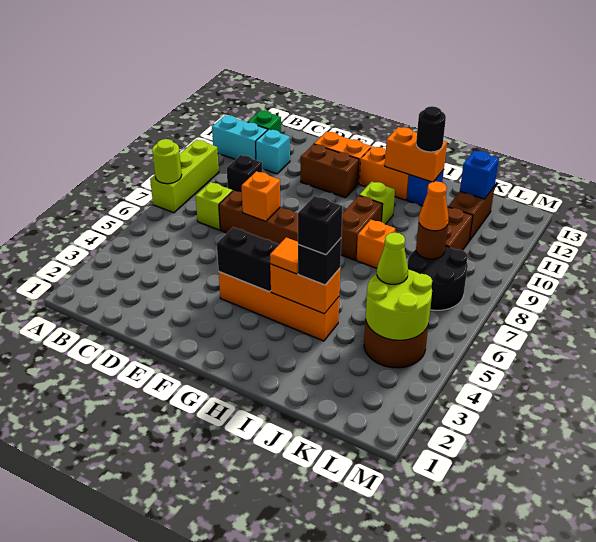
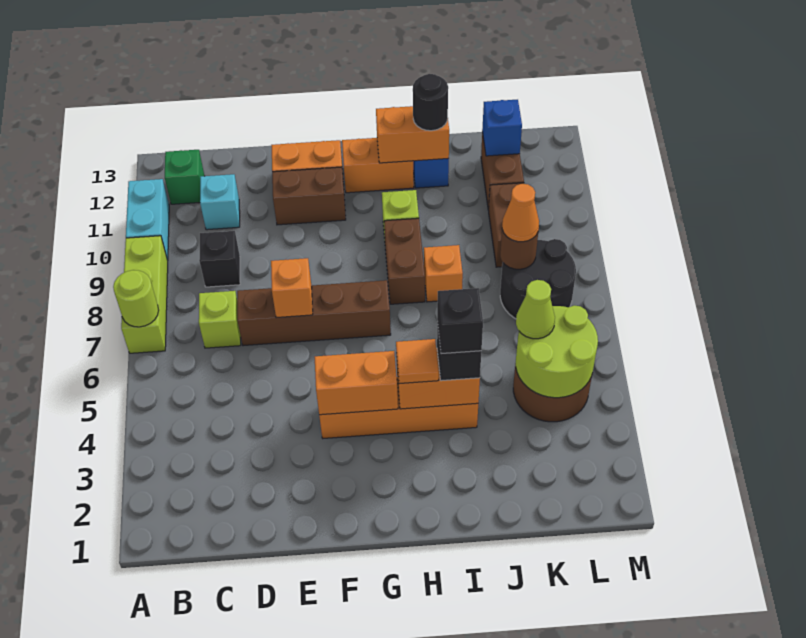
cyan 1x2 brick [212,115,268,160] -> cyan 1x2 brick turned to [126,179,169,260]
black 1x2 brick [217,227,279,292] -> orange 1x2 brick [315,351,398,415]

